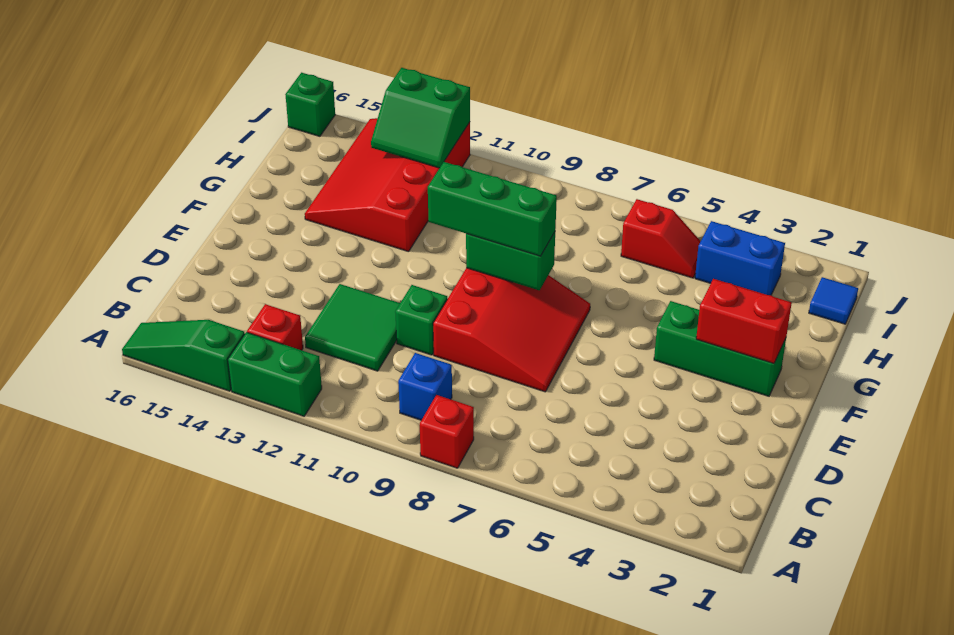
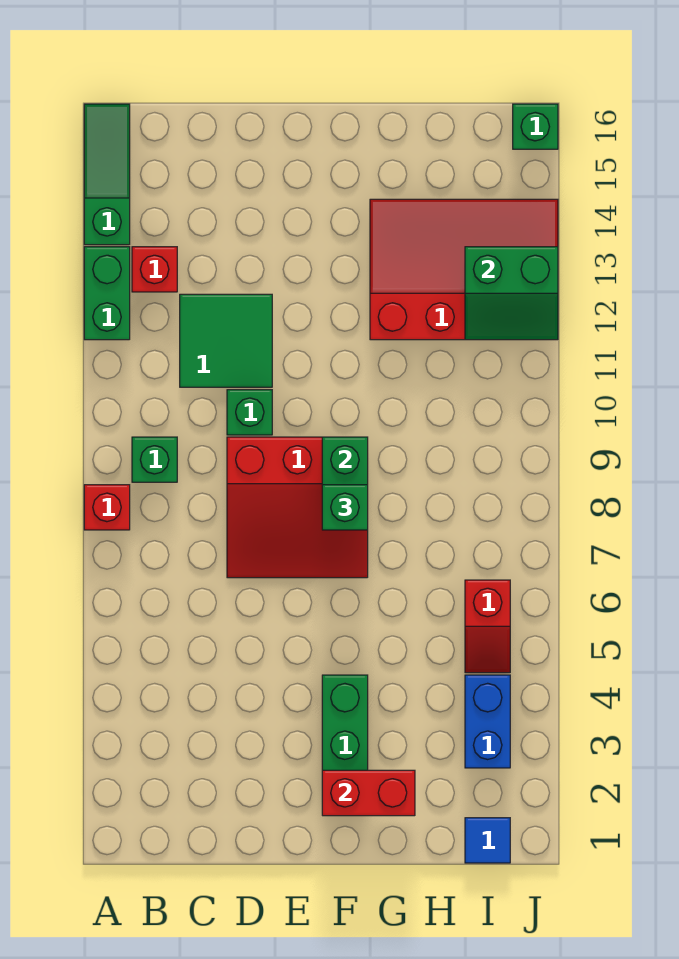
blue 1x1 brick [398,353,452,420] -> green 1x1 brick [132,437,177,482]
red 1x2 brick [696,279,792,363] -> red 1x2 brick turned to [322,770,415,816]
green 1x3 brick [428,162,557,256] -> green 1x1 brick [322,485,368,530]
green 2x2 slope [371,68,470,168] -> green 2x2 slope turned to [465,247,558,340]

